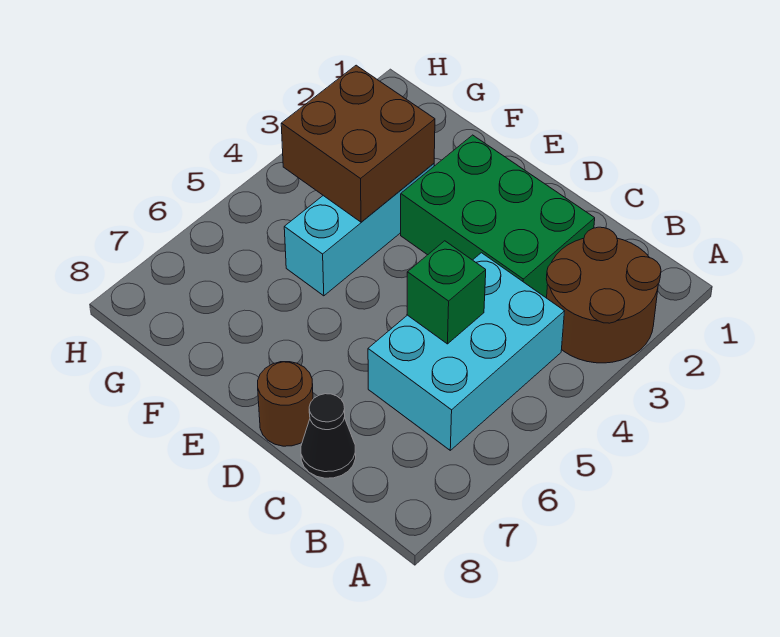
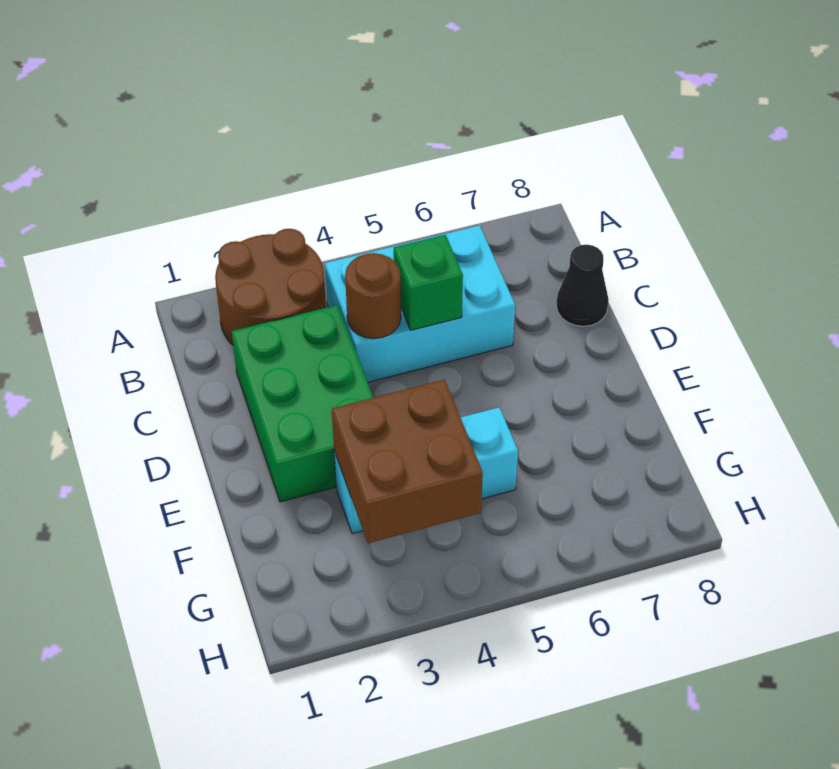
brown 1x1 round brick [258,362,313,446] -> brown 1x1 round brick moved to [345,253,401,339]

